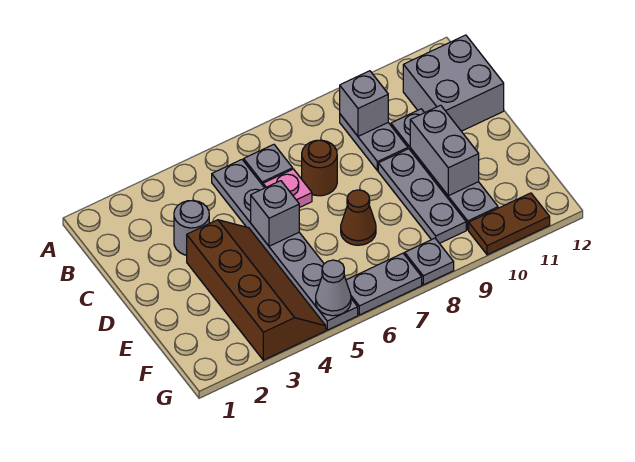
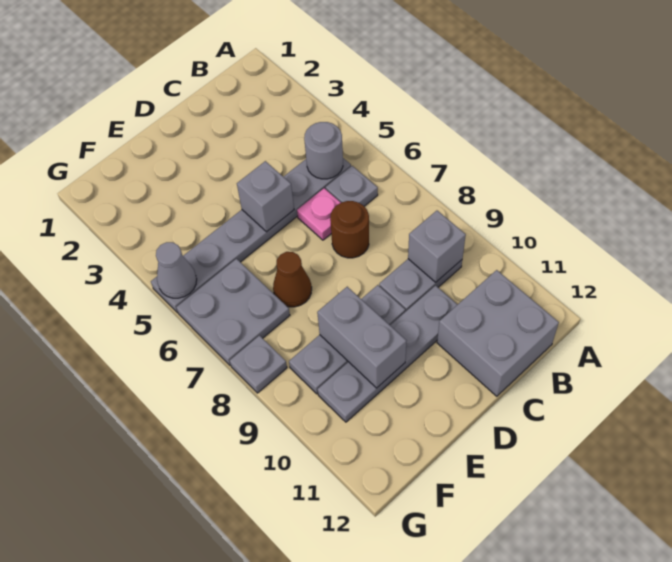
grey 1x1 round brick [174,201,209,255] -> grey 1x1 round brick moved to [304,122,343,179]
brown 2x4 slope [187,220,326,360] -> none
grey 1x2 brick [410,105,479,196] -> grey 1x2 brick turned to [317,287,406,388]
grey 1x2 plate [346,253,422,315] -> grey 2x2 plate [176,259,290,366]
brown 1x2 plate [469,193,550,255] -> none

